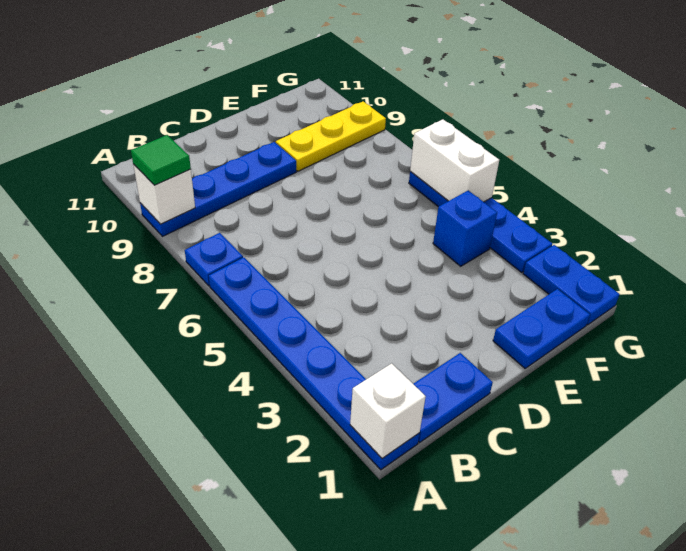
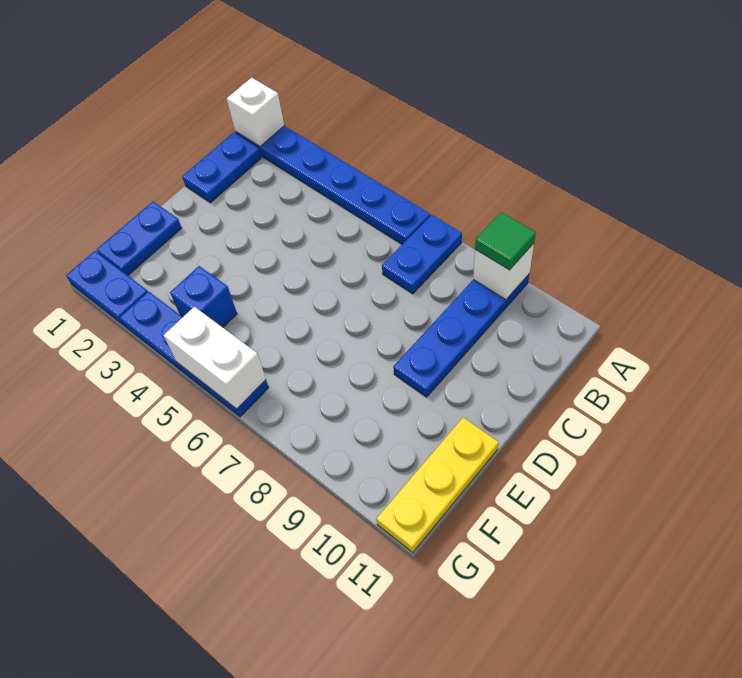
blue 1x1 plate [185,233,243,286] -> blue 1x2 plate [382,215,462,294]
yellow 1x3 plate [276,101,386,171] -> yellow 1x3 plate moved to [376,418,499,553]

